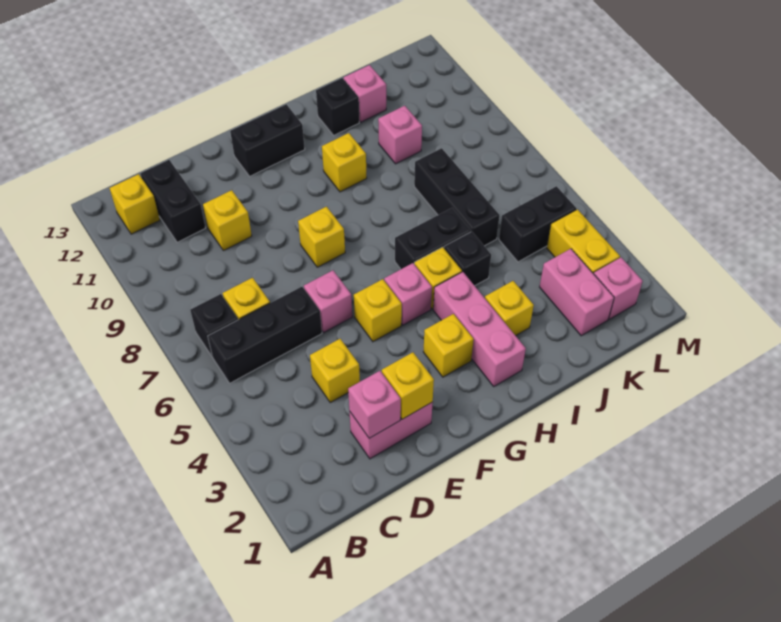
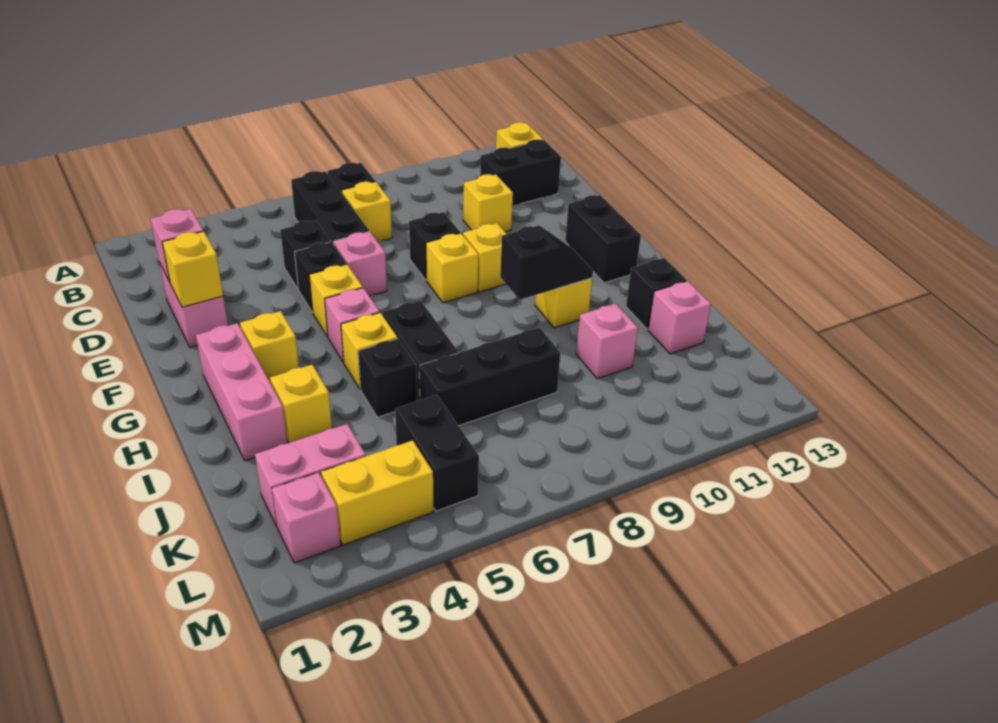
yellow 1x1 brick [310,339,360,402] -> yellow 1x1 brick moved to [463,223,506,292]
none -> black 1x1 brick [280,220,331,289]
none -> black 1x1 brick [295,242,347,312]
none -> black 1x1 brick [409,212,460,280]
pink 1x3 brick [433,272,526,386] -> pink 1x3 brick turned to [196,323,288,461]
none -> black 1x2 slope [500,225,593,300]

